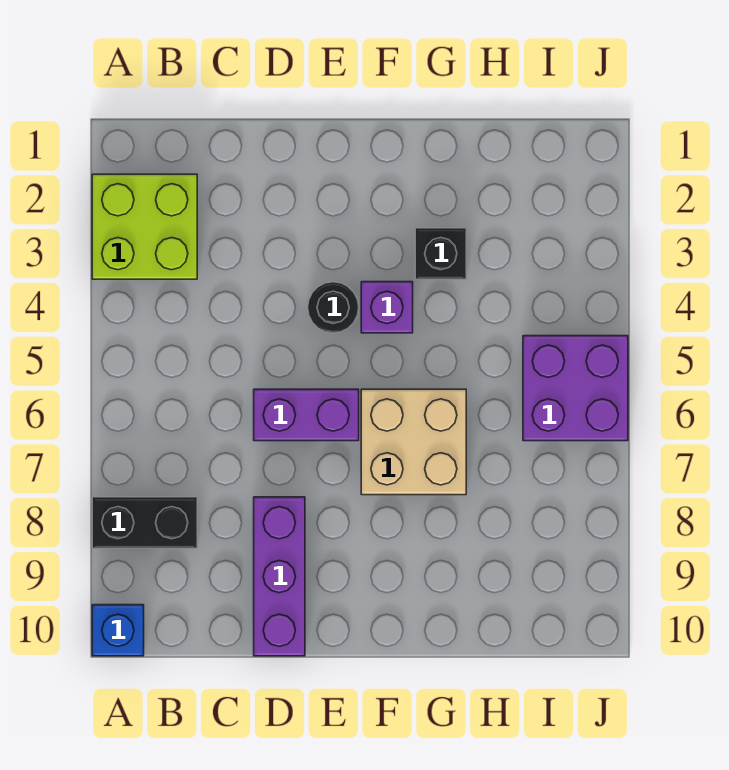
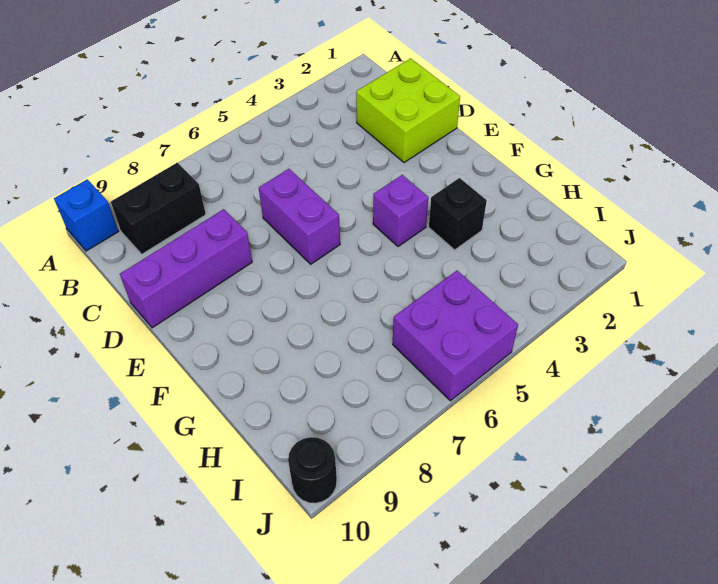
lime 2x2 brick [92,174,197,279] -> lime 2x2 brick moved to [356,58,460,163]
black 1x2 brick [92,497,197,548] -> black 1x2 brick turned to [111,163,206,254]
black 1x1 round brick [308,282,359,333] -> black 1x1 round brick moved to [288,437,337,503]
tan 2x2 brick [361,389,466,495] -> none

